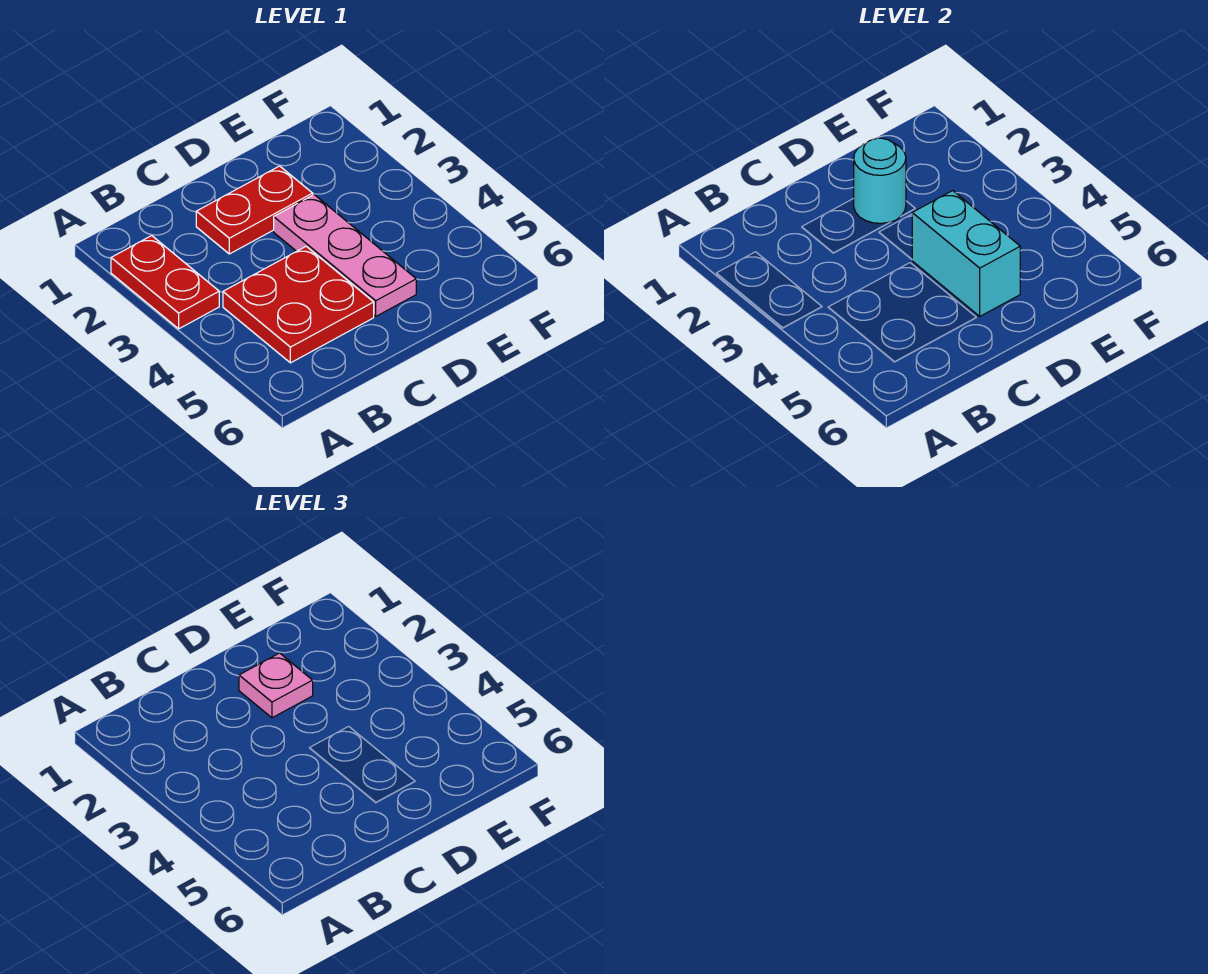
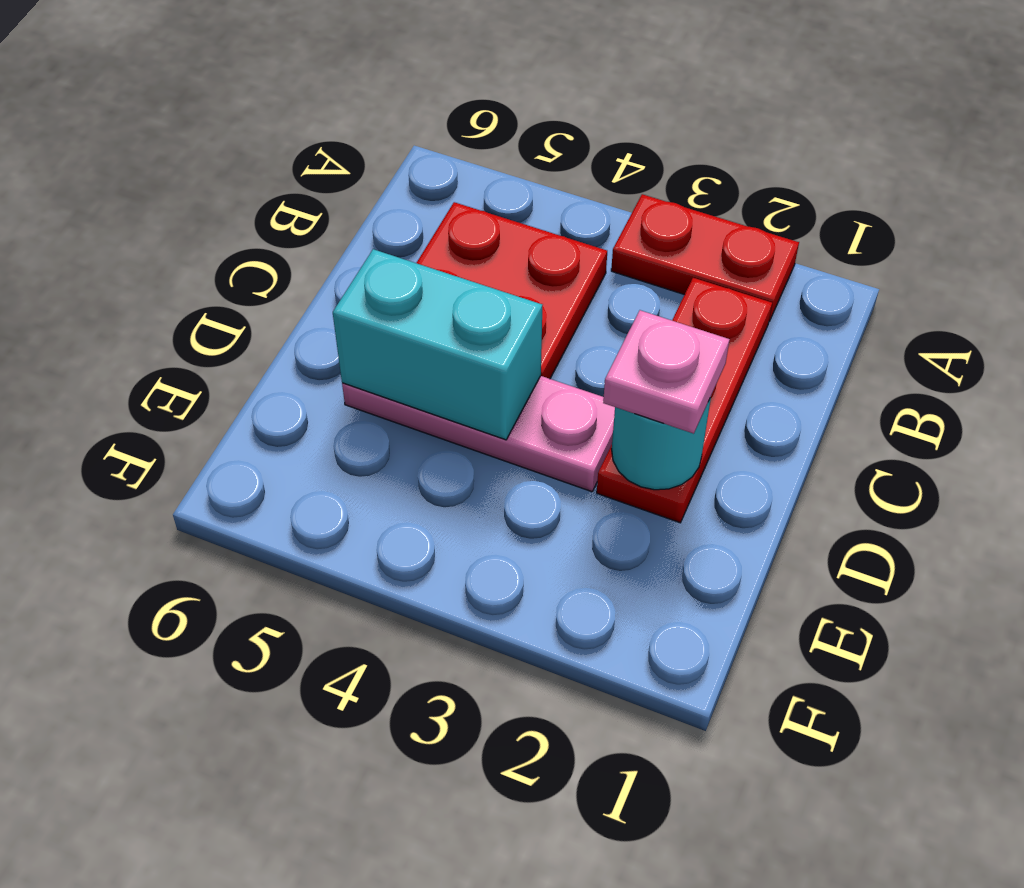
red 1x2 plate [196,166,313,254] -> red 1x3 plate [597,278,772,523]

